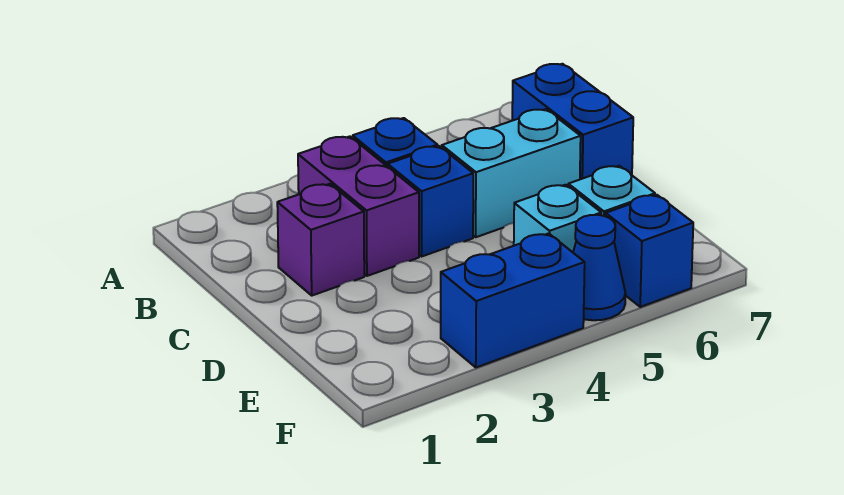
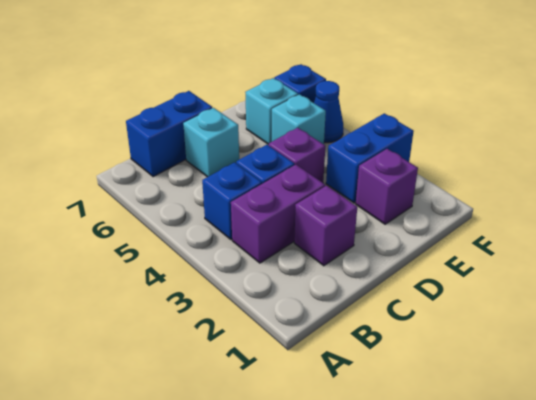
cyan 1x2 brick [442,109,581,237] -> cyan 1x1 brick [183,108,239,177]
none -> purple 1x1 brick [268,128,325,183]
none -> purple 1x1 brick [356,149,418,224]
blue 1x2 brick [441,233,585,367] -> blue 1x2 brick turned to [326,113,414,203]

